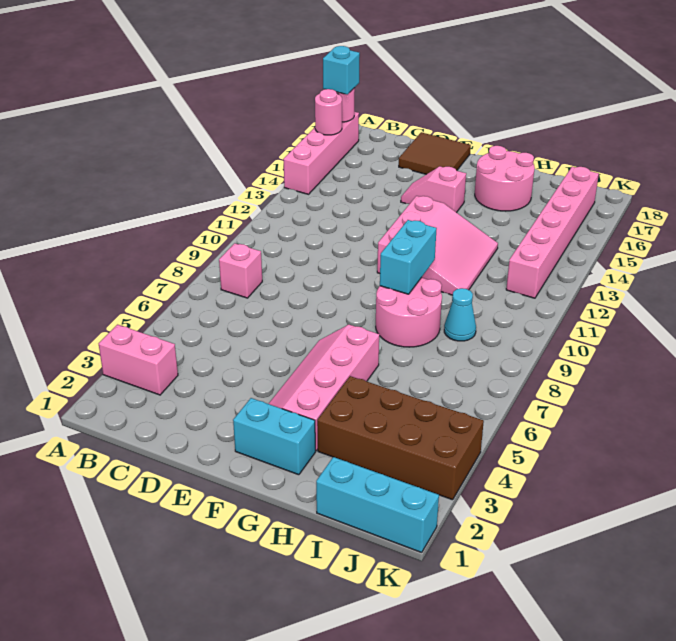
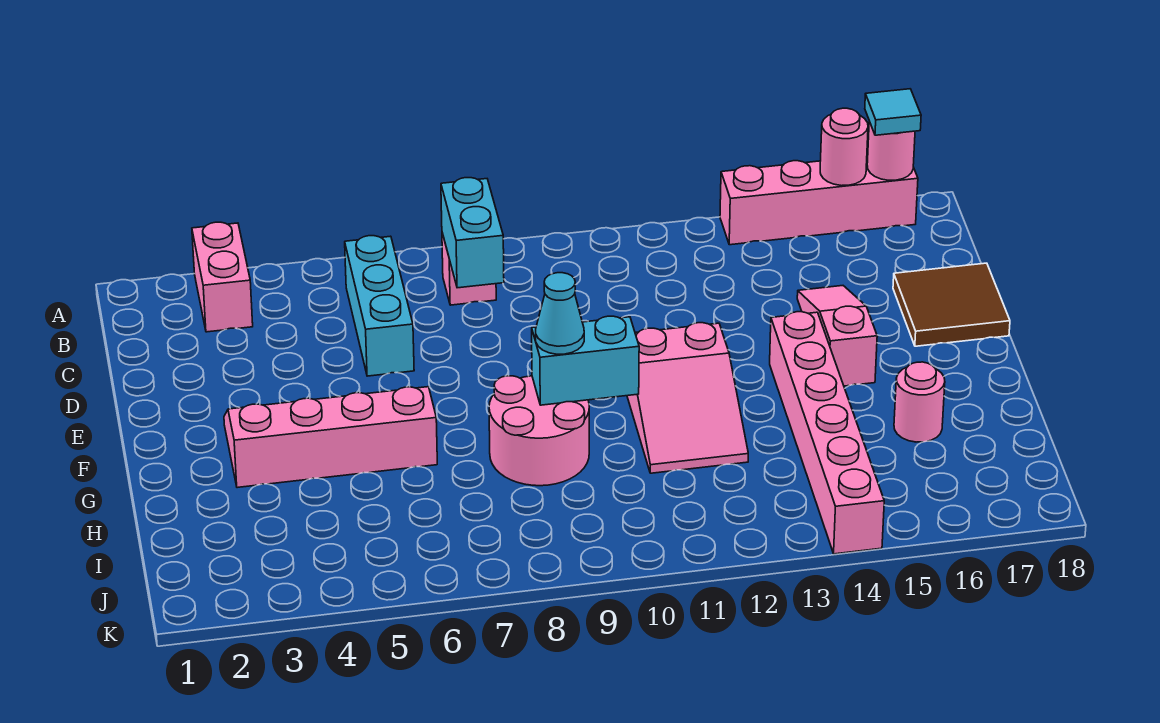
cyan 1x1 brick [323,46,360,94] -> cyan 1x1 tile [865,89,921,135]
pink 1x2 slope [401,166,466,213] -> pink 1x3 slope [797,286,877,386]
cyan 1x2 brick [233,398,315,475] -> cyan 1x2 brick moved to [441,178,504,288]
pink 3x3 slope [377,196,498,295] -> pink 2x3 slope [627,323,748,473]
pink 2x2 round brick [475,146,535,211] -> pink 1x1 round brick [894,362,945,442]
brown 2x4 brick [317,376,484,500] -> none
cyan 1x3 brick [316,457,439,552] -> cyan 1x3 brick moved to [345,236,414,376]
cyan 1x1 cone [444,288,476,341] -> cyan 1x1 cone moved to [536,273,584,354]
pink 1x6 brick [506,167,599,298] -> pink 1x6 brick turned to [770,312,884,554]

